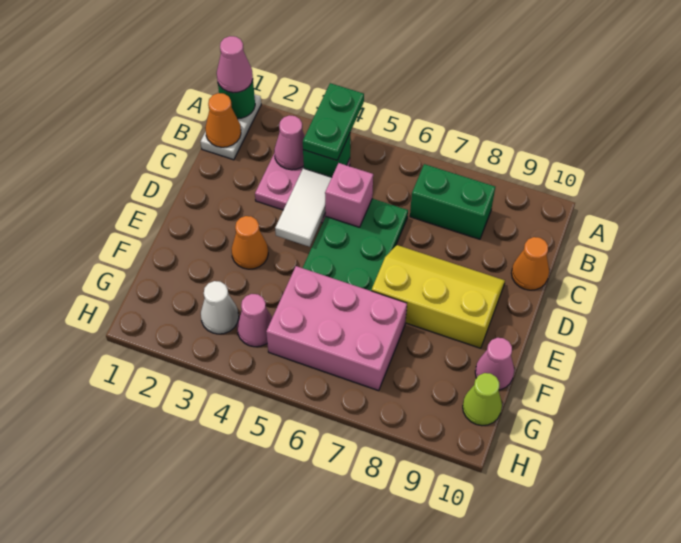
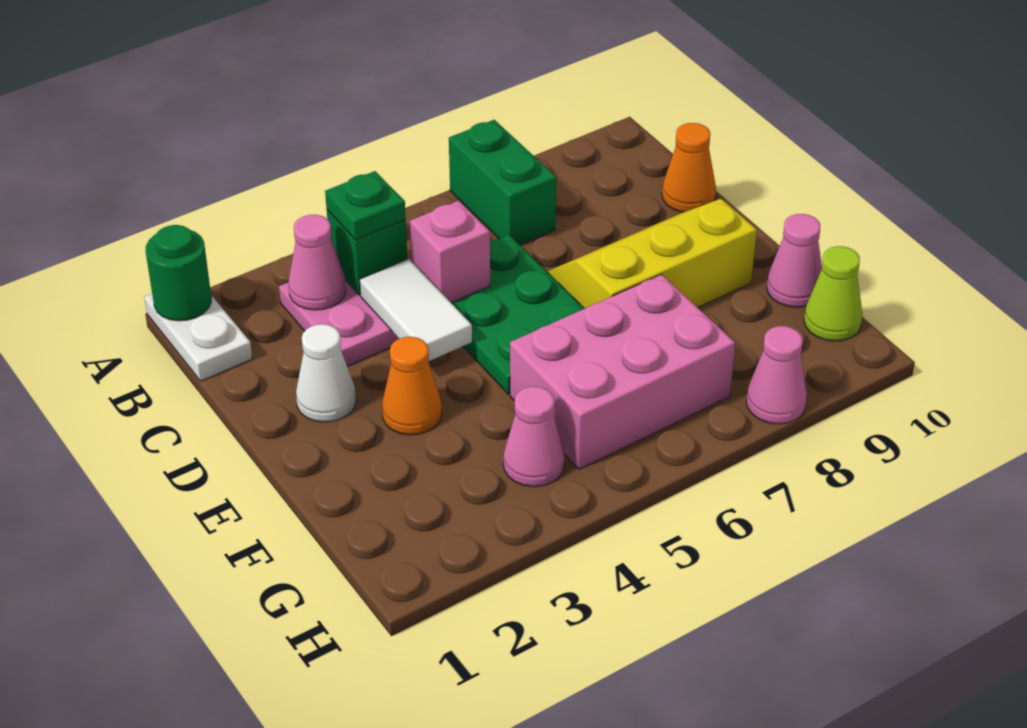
pink 1x1 cone [217,36,253,93] -> pink 1x1 cone moved to [746,326,807,424]
green 1x2 plate [303,83,364,160] -> green 1x1 plate [325,171,406,240]
orange 1x1 cone [205,93,241,147] -> none
green 1x2 brick [410,164,495,239] -> green 1x2 brick turned to [449,120,556,245]
white 1x1 cone [201,281,239,334] -> white 1x1 cone moved to [296,324,356,422]

